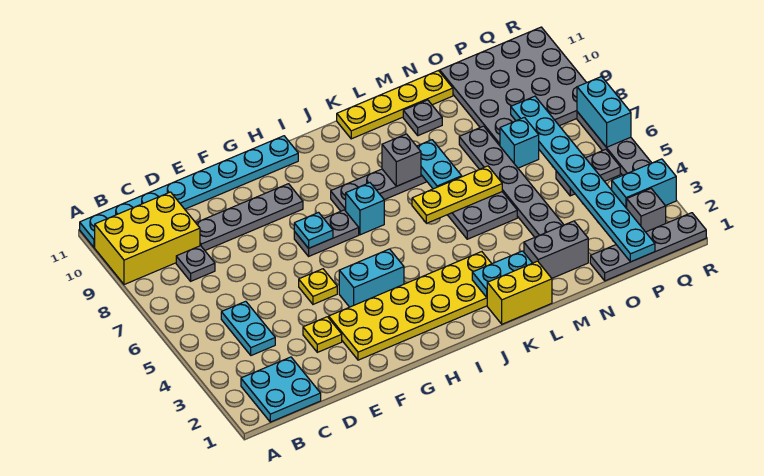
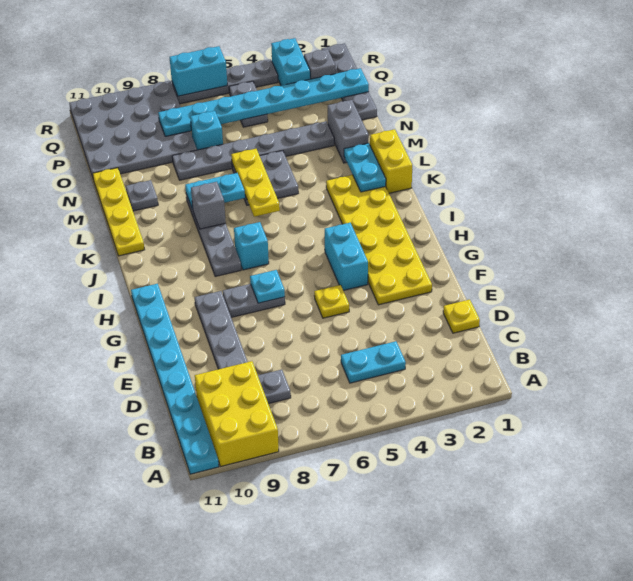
cyan 2x2 plate [241,357,321,422] -> none
yellow 1x1 plate [303,317,342,352] -> yellow 1x1 plate moved to [443,300,480,333]
grey 1x2 plate [294,210,359,256] -> grey 1x2 plate turned to [223,284,285,317]

